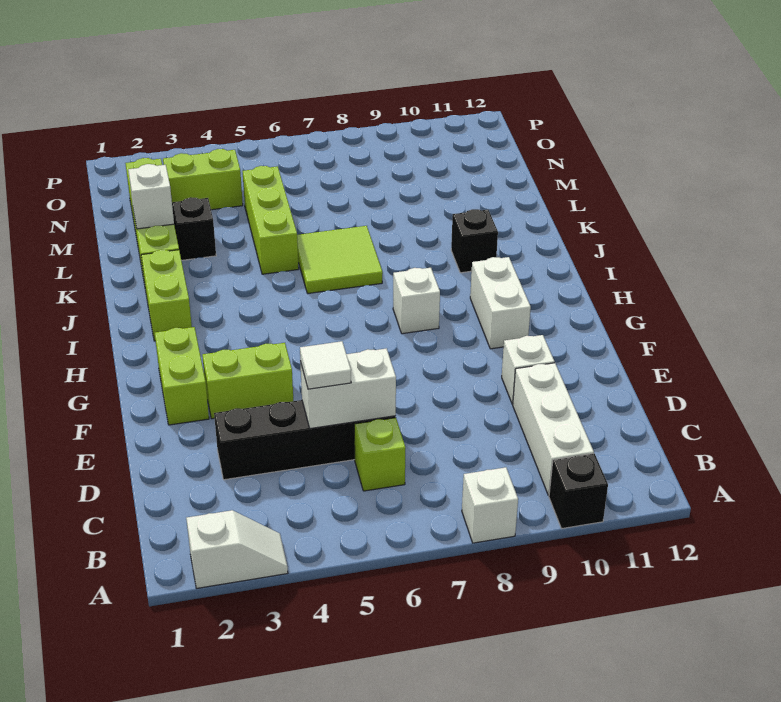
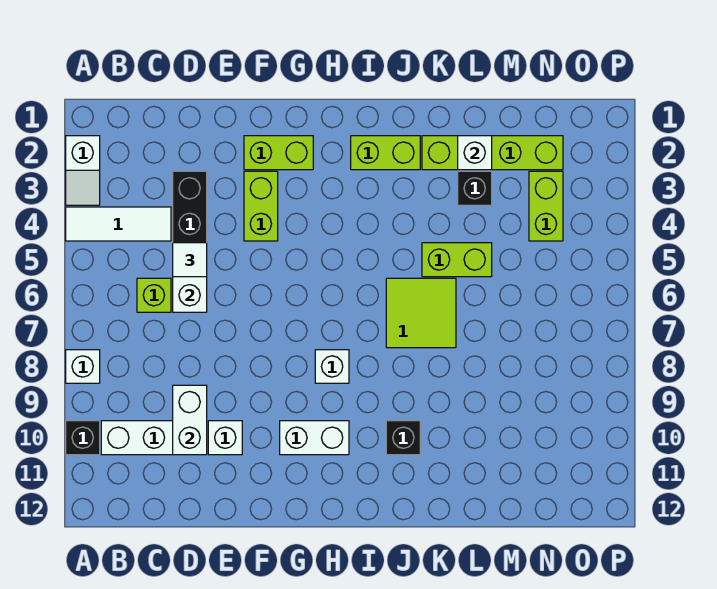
none -> white 1x3 tile [66,207,171,241]
none -> white 1x2 brick [173,385,207,455]
lime 1x3 brick [242,166,299,274] -> lime 1x2 brick [422,243,492,277]

